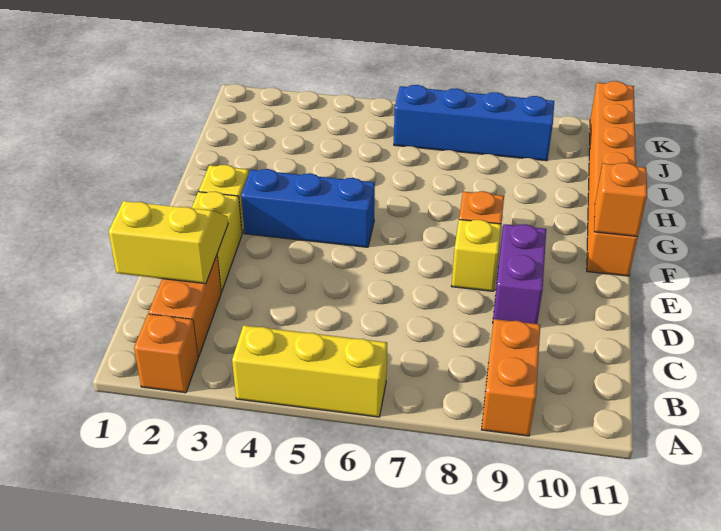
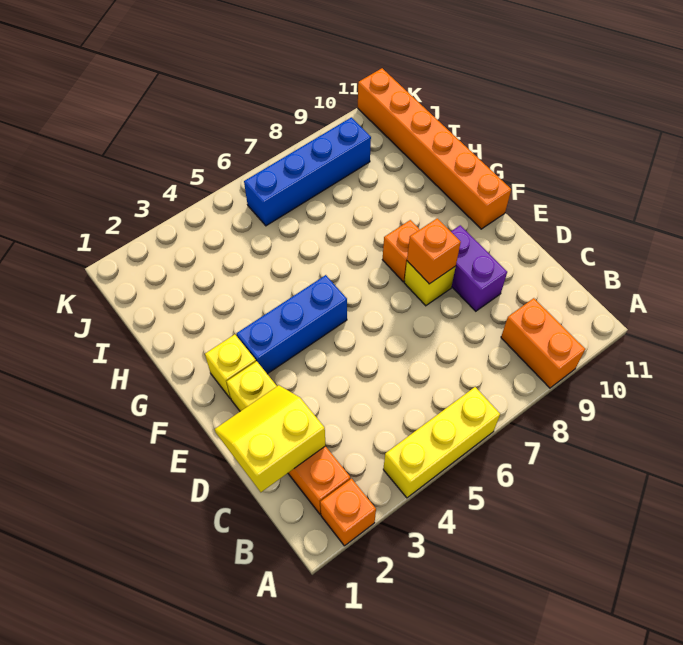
orange 1x1 brick [594,163,647,237] -> orange 1x1 brick moved to [407,218,461,284]

